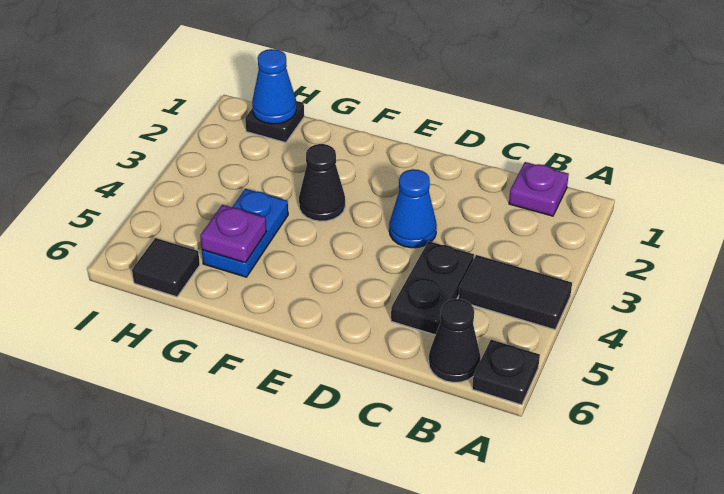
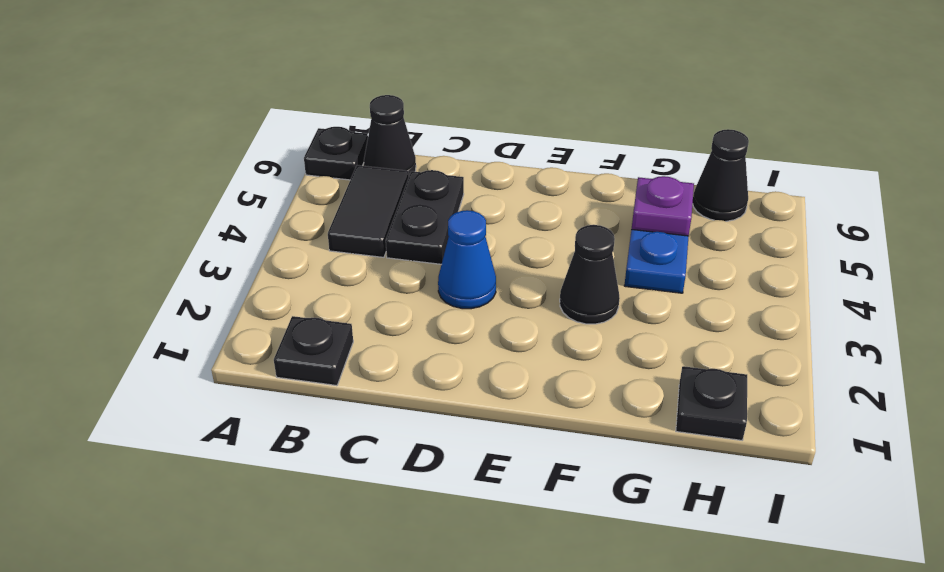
black 1x2 tile [459,255,572,330] -> black 1x2 tile turned to [328,165,409,257]
purple 1x1 plate [509,162,569,216] -> black 1x1 plate [274,316,353,386]
blue 1x1 cone [252,49,296,124] -> none
black 1x1 tile [132,238,200,297] -> black 1x1 cone [693,129,749,221]

